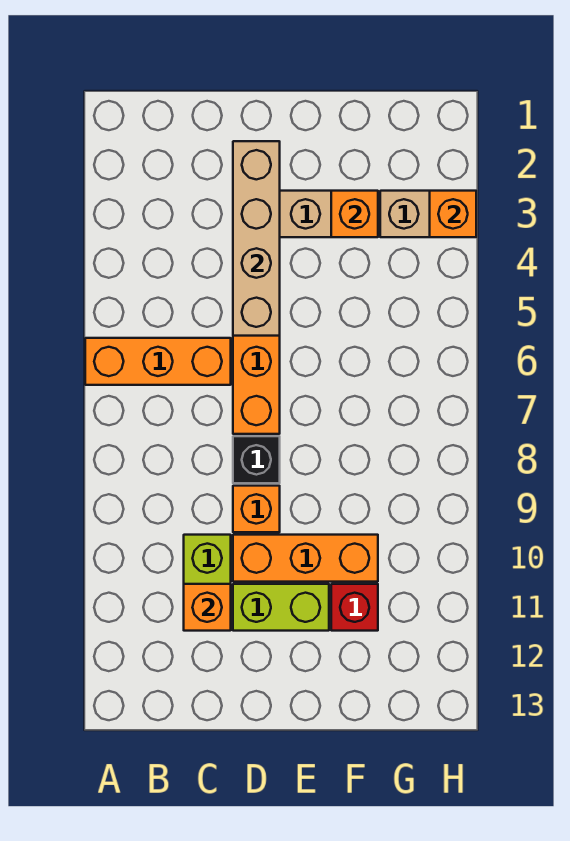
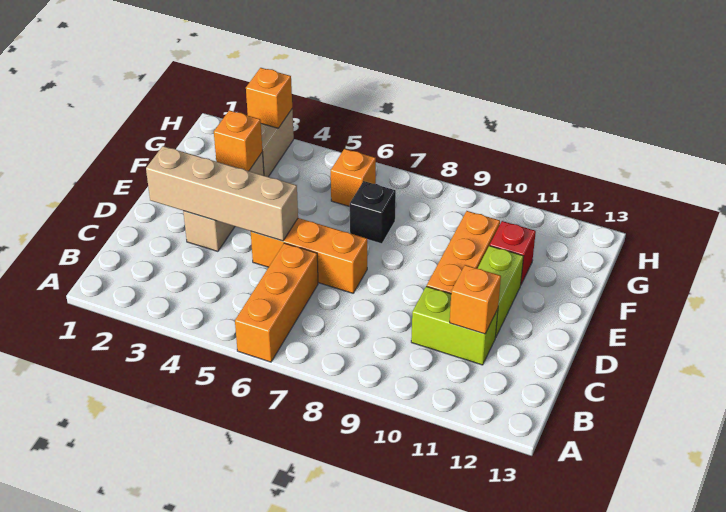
black 1x1 brick [233,436,280,483] -> black 1x1 brick moved to [350,181,396,244]
orange 1x1 brick [233,486,280,532] -> orange 1x1 brick moved to [331,149,376,207]

